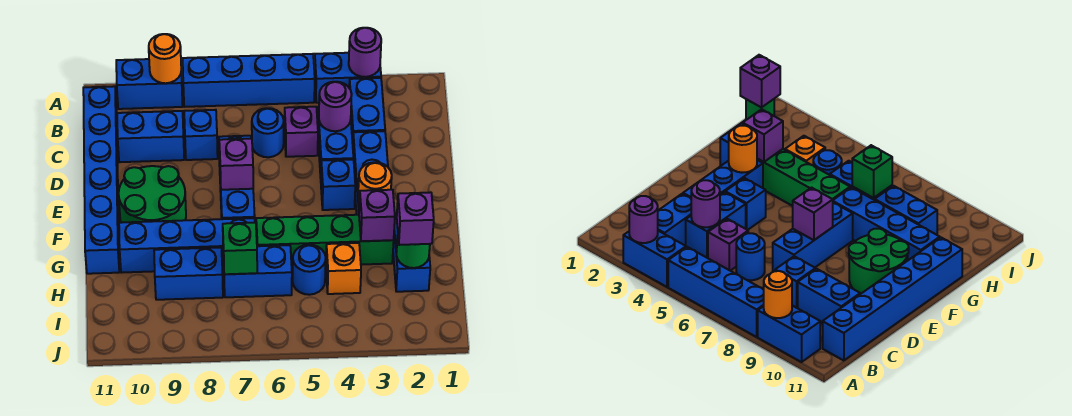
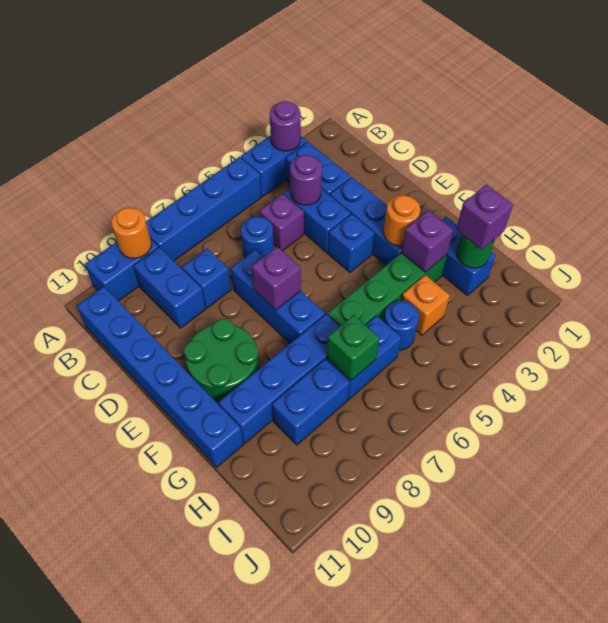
blue 1x2 brick [117,111,184,162] -> blue 1x2 brick turned to [133,247,206,328]

